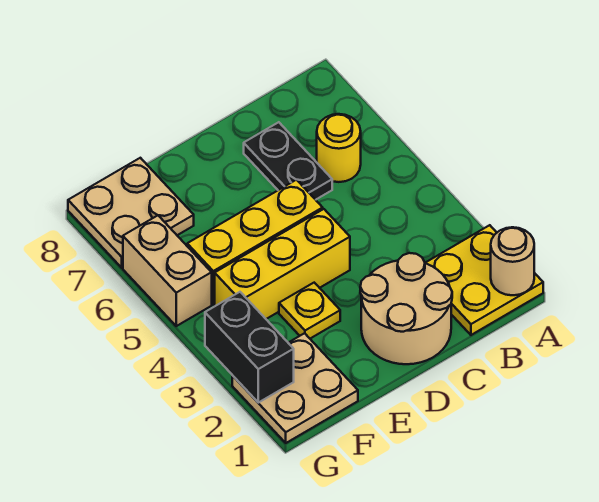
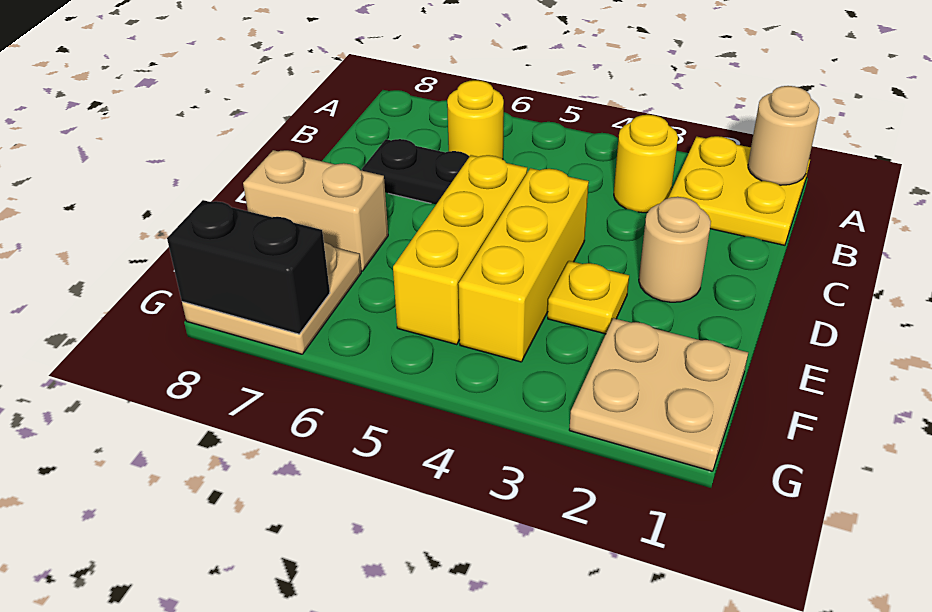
none -> yellow 1x1 round brick [614,115,678,213]
tan 2x2 round brick [360,253,452,364] -> tan 1x1 round brick [639,197,711,302]
black 1x2 brick [205,292,294,403] -> black 1x2 brick moved to [167,200,330,334]
tan 1x2 brick [123,216,212,326] -> tan 1x2 brick moved to [243,150,388,271]

